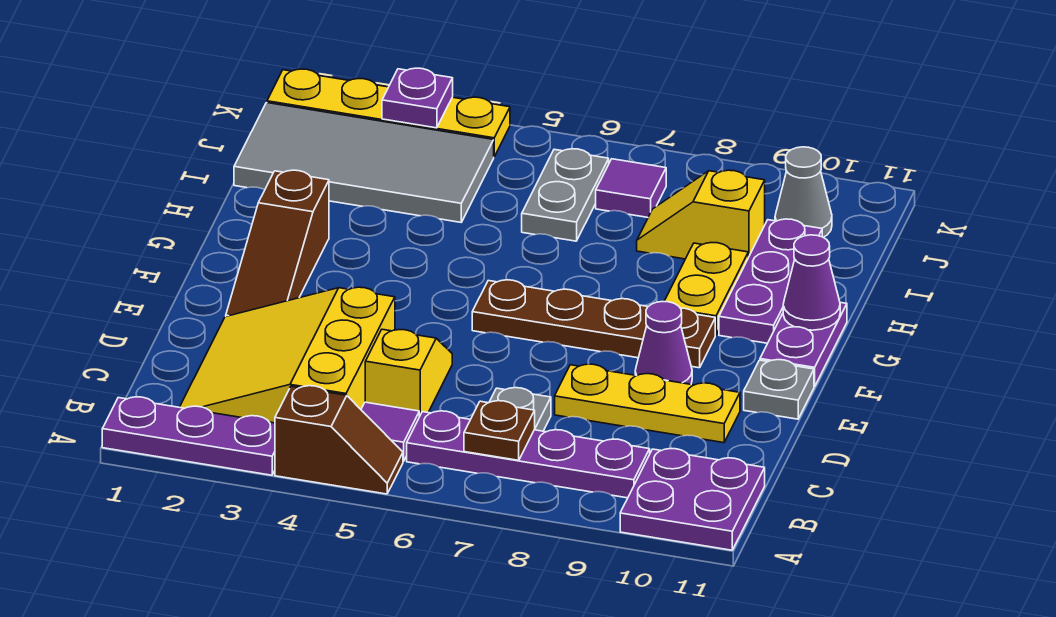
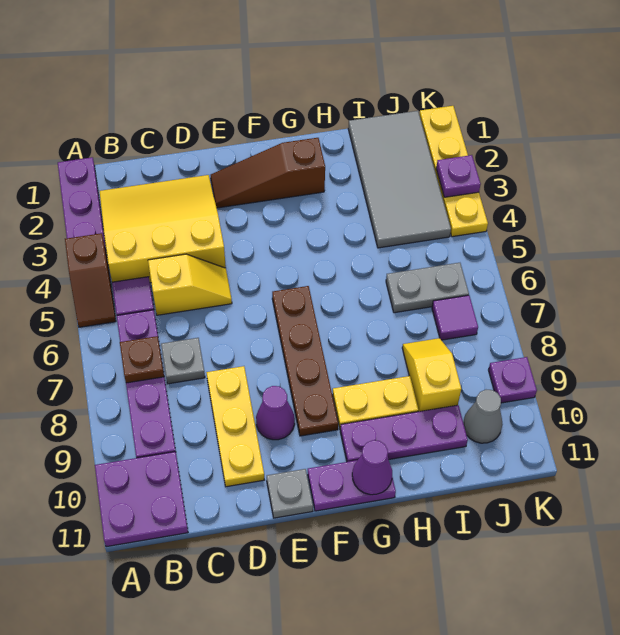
none -> purple 1x1 plate [489,357,537,403]

